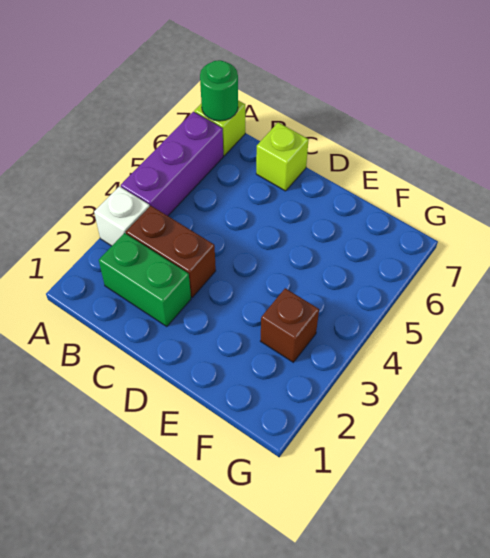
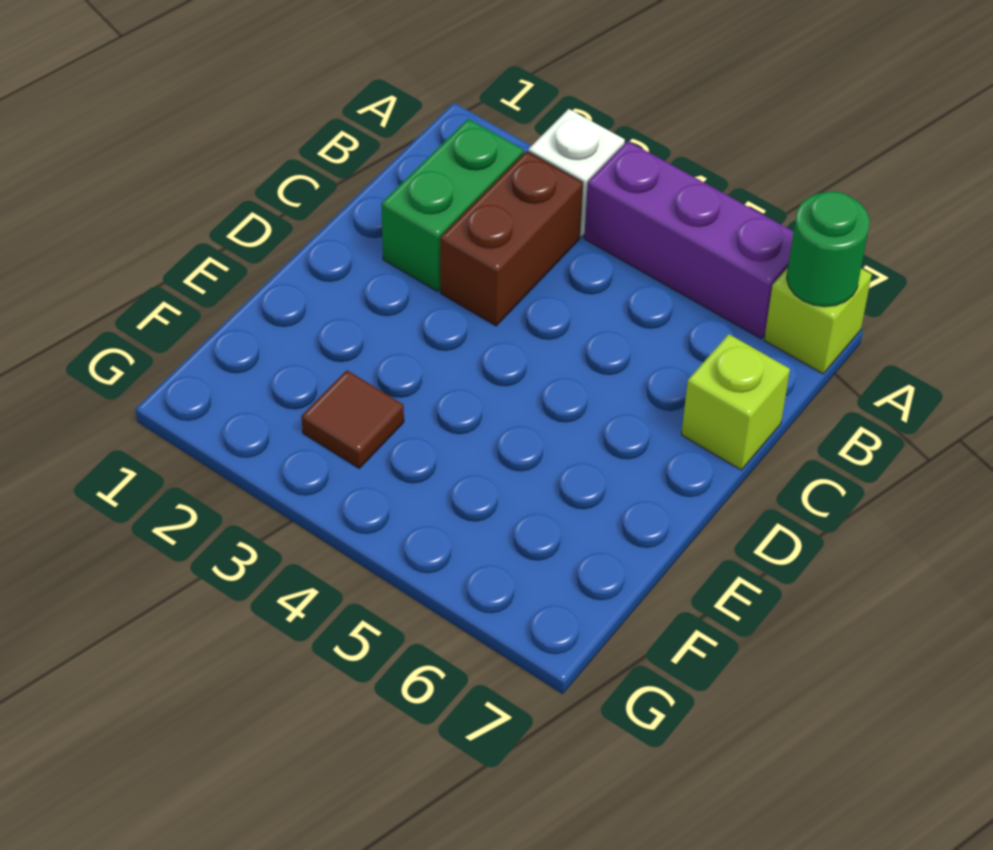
brown 1x1 brick [261,288,319,362] -> brown 1x1 tile [301,370,404,468]

